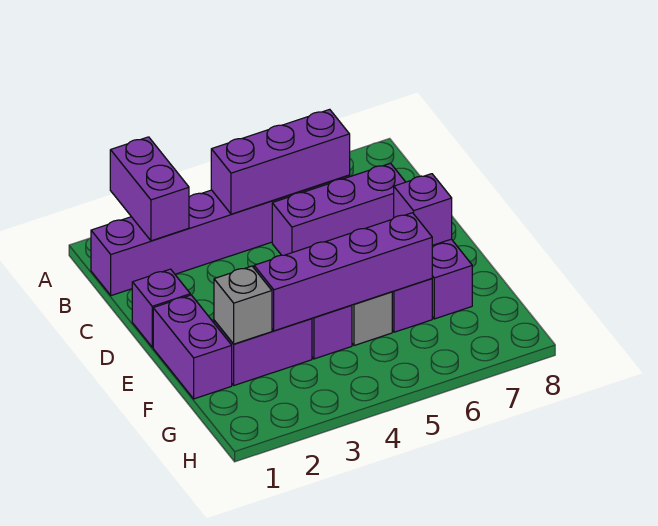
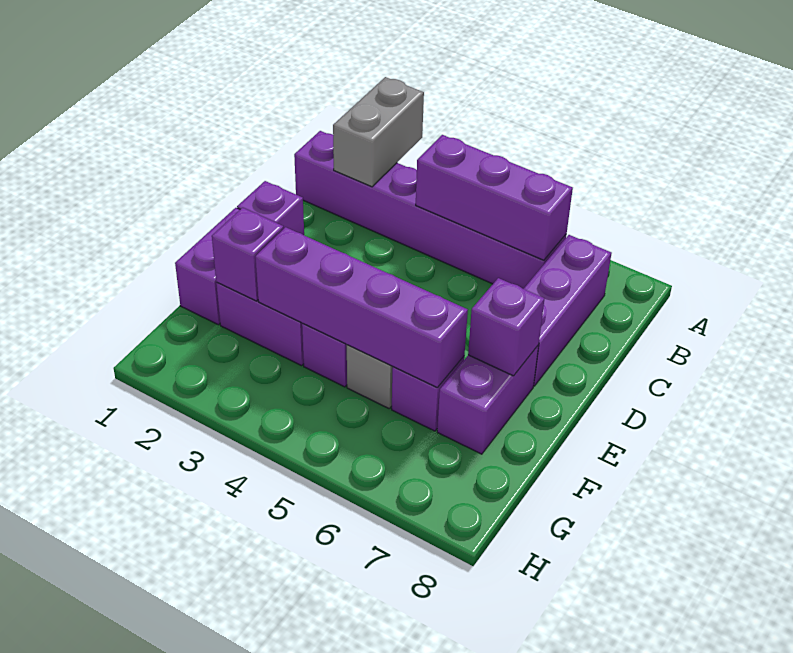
purple 1x2 brick [110,137,189,241] -> grey 1x2 brick [333,77,424,187]
purple 1x3 brick [272,163,405,255] -> purple 1x3 brick turned to [524,235,612,386]
grey 1x1 brick [214,266,272,344] -> purple 1x1 brick [212,208,284,301]

